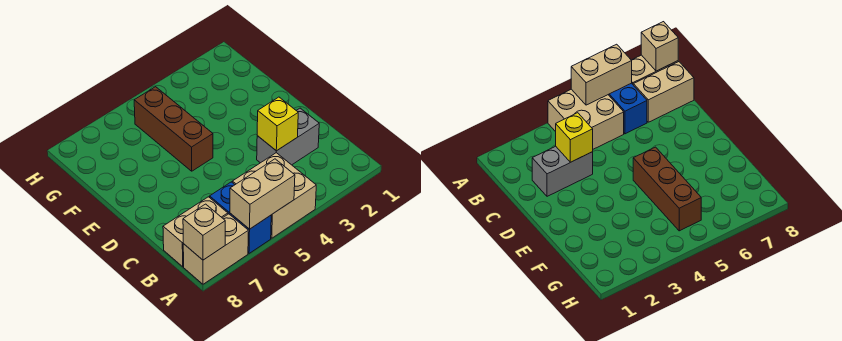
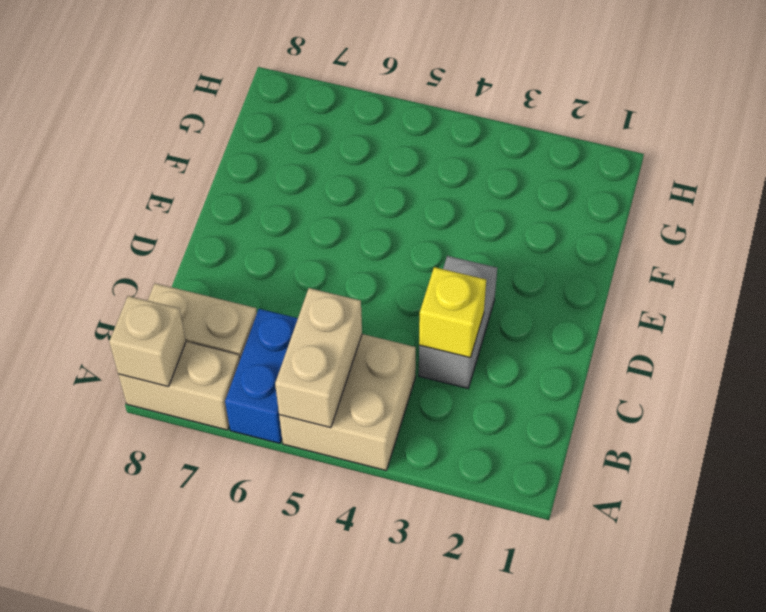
tan 1x2 brick [230,159,295,229] -> tan 1x2 brick turned to [275,288,362,428]
grey 1x2 brick [257,108,319,165] -> grey 1x2 brick turned to [419,256,497,388]
brown 1x3 brick [134,87,213,171] -> none

